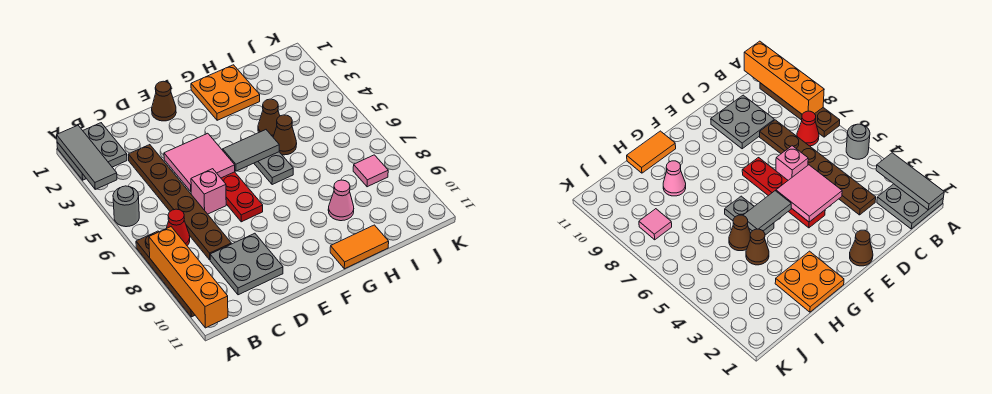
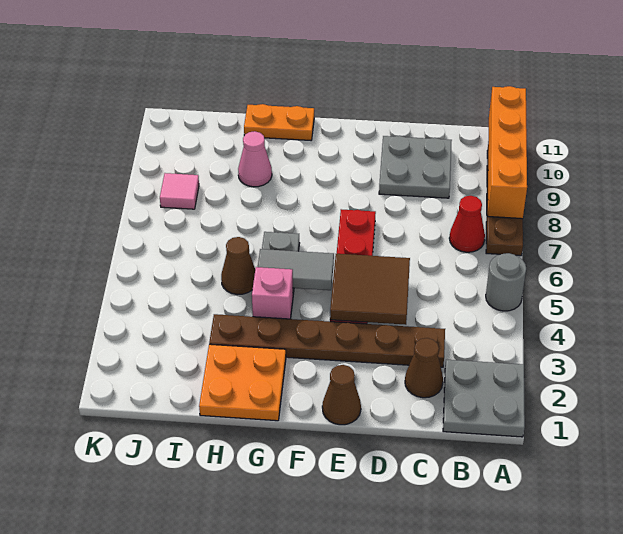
grey 1x3 tile [57,125,117,189] -> none
brown 1x6 plate [128,145,231,260] -> brown 1x6 plate turned to [209,314,445,367]
pink 2x2 tile [164,133,235,191] -> brown 2x2 tile [330,254,410,325]
pink 1x1 brick [191,169,226,214] -> pink 1x1 brick moved to [252,267,293,319]
orange 1x2 tile [330,225,389,269] -> orange 1x2 plate [244,104,314,140]
brown 1x1 cone [258,99,280,137] -> brown 1x1 cone moved to [405,338,443,398]

